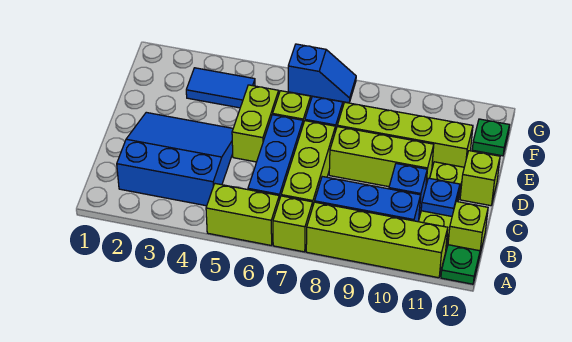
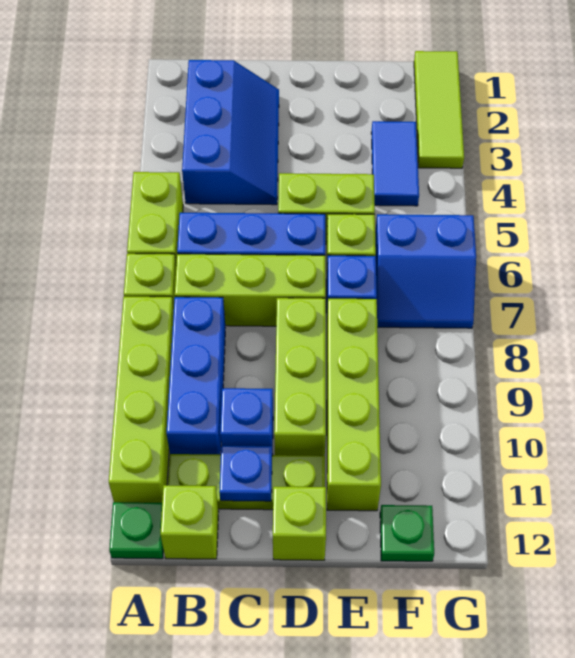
blue 3x3 slope [117,112,233,206] -> blue 2x3 slope [182,60,279,205]
none -> lime 1x3 tile [414,51,464,168]
blue 1x2 slope [288,44,356,103] -> blue 2x2 slope [375,214,476,328]

